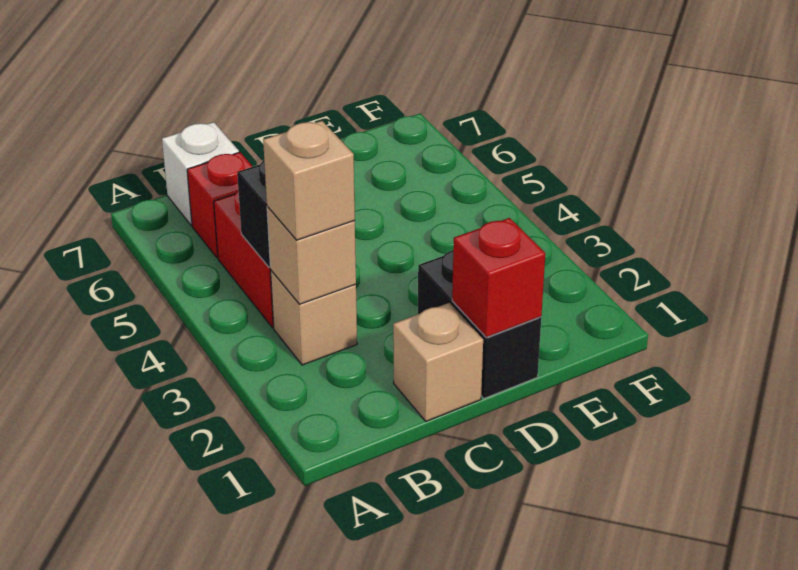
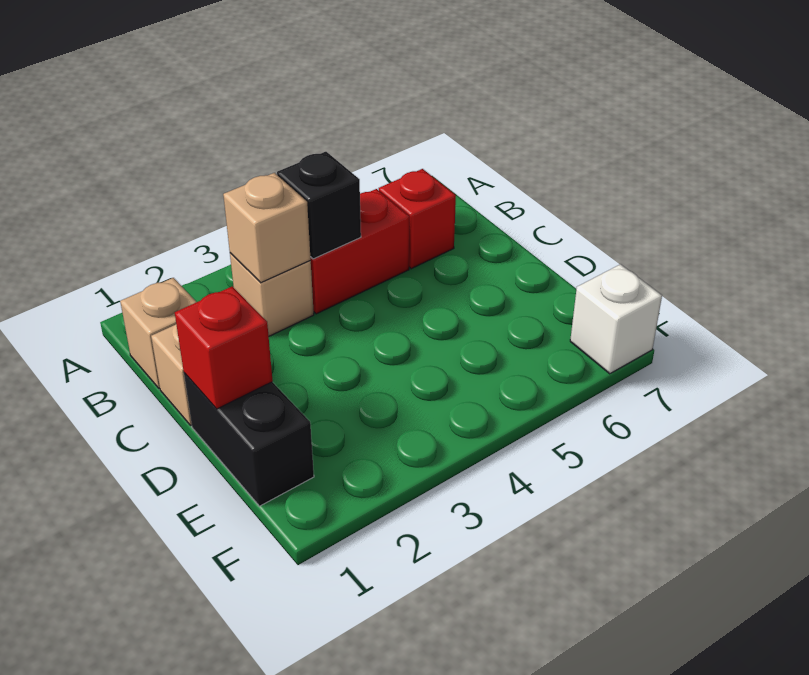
tan 1x1 brick [263,121,355,240] -> tan 1x1 brick moved to [120,278,196,389]
white 1x1 brick [162,122,239,226] -> white 1x1 brick moved to [570,264,662,374]
black 1x2 brick [418,250,541,398] -> black 1x2 brick turned to [184,373,314,506]

